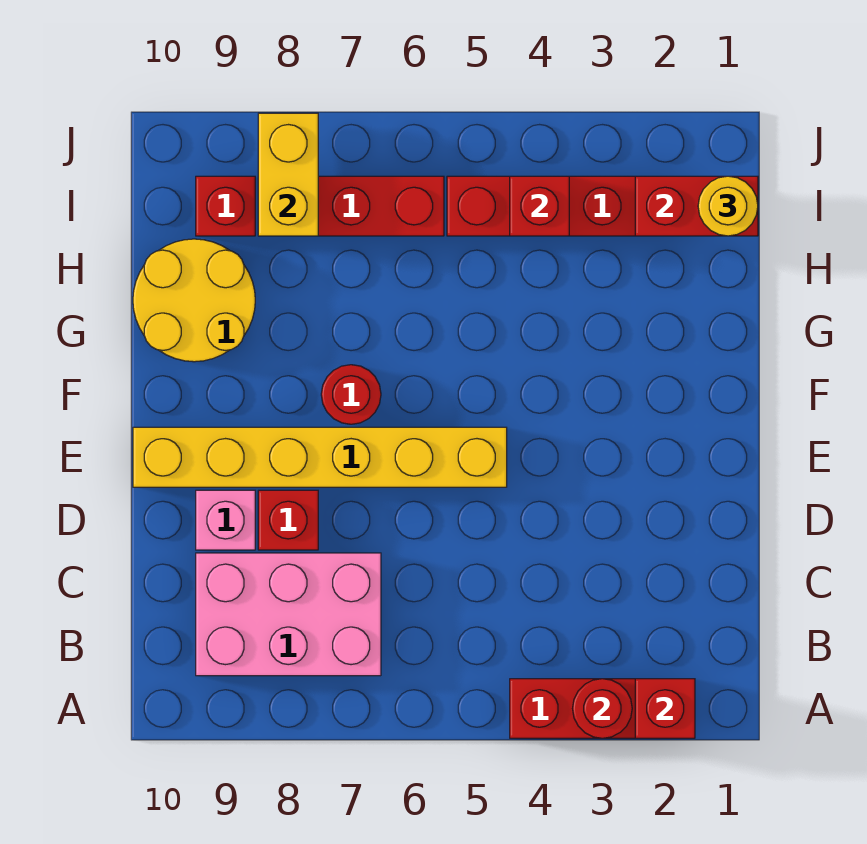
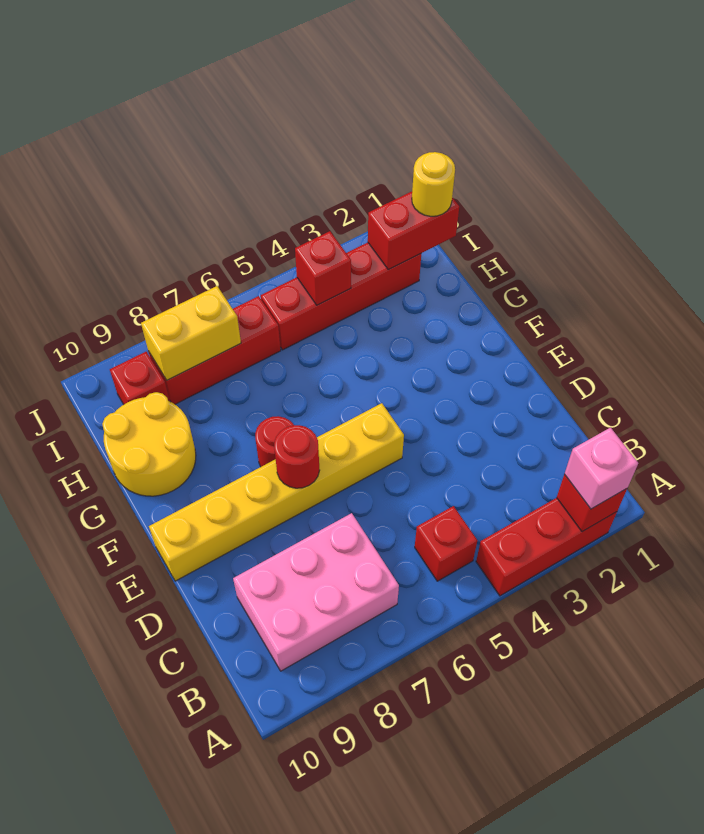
red 1x1 round brick [573,679,632,738] -> red 1x1 round brick moved to [274,425,320,488]
red 1x1 brick [258,490,318,550] -> red 1x1 brick moved to [415,506,477,581]
pink 1x1 brick [196,490,255,550] -> pink 1x1 brick moved to [565,428,638,509]
yellow 1x2 brick [258,113,318,236] -> yellow 1x2 brick turned to [141,286,241,380]

